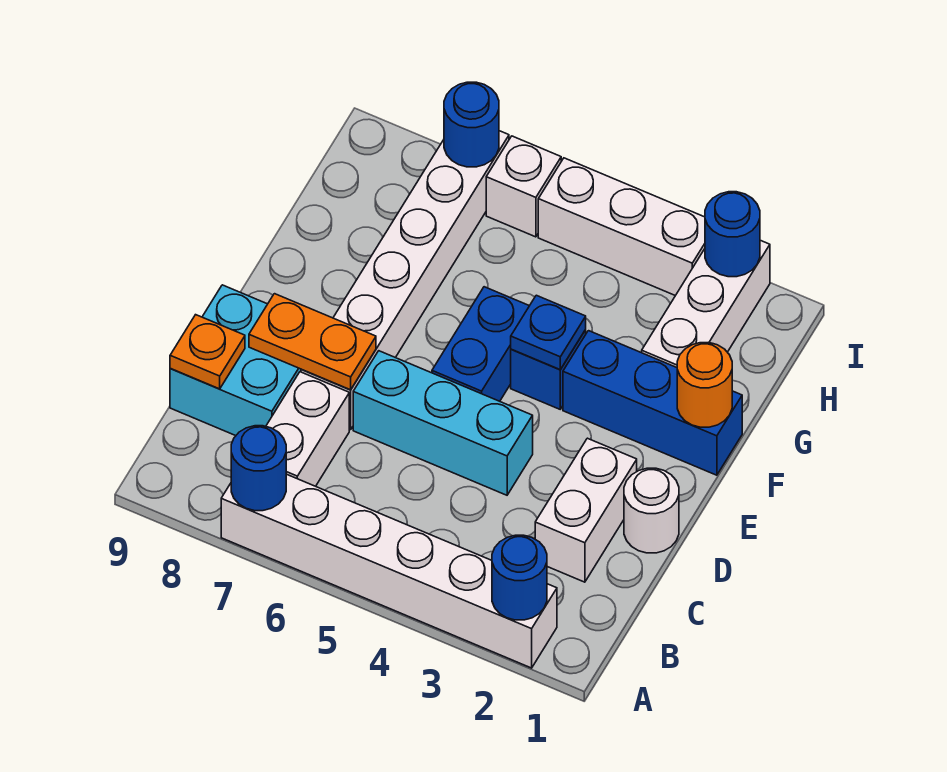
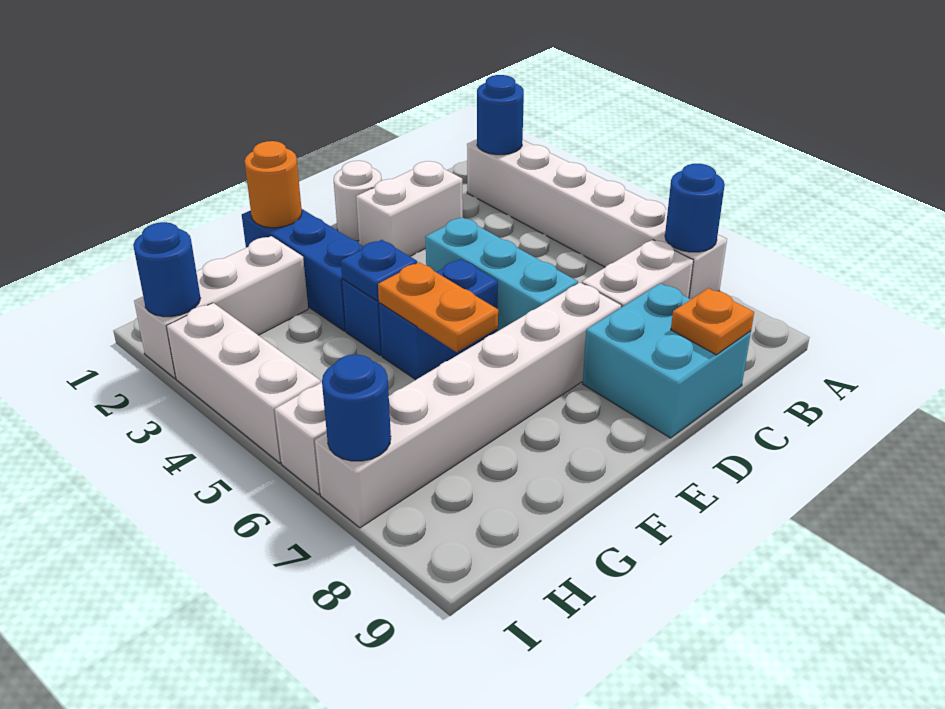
orange 1x2 plate [249,294,376,390] -> orange 1x2 plate moved to [378,262,498,352]

